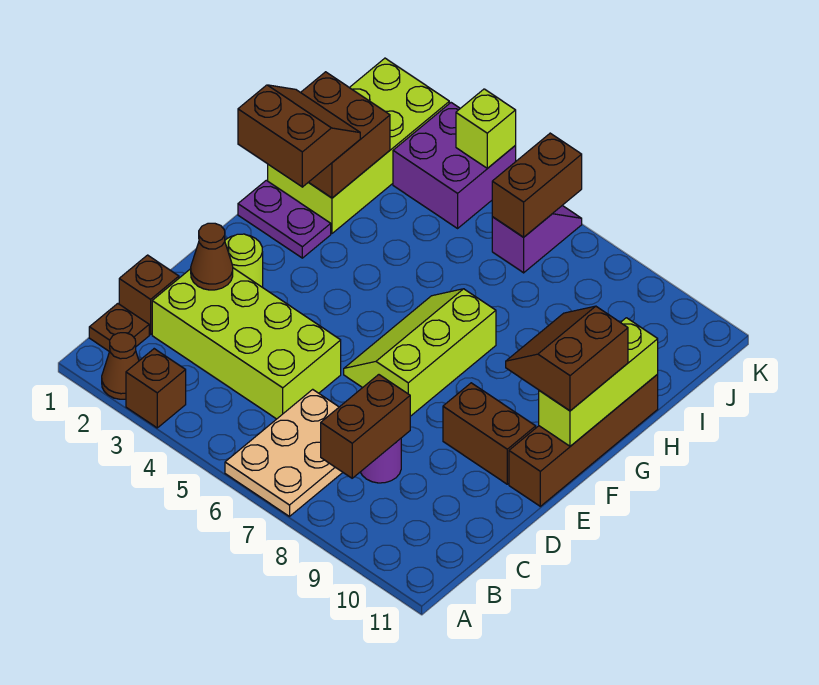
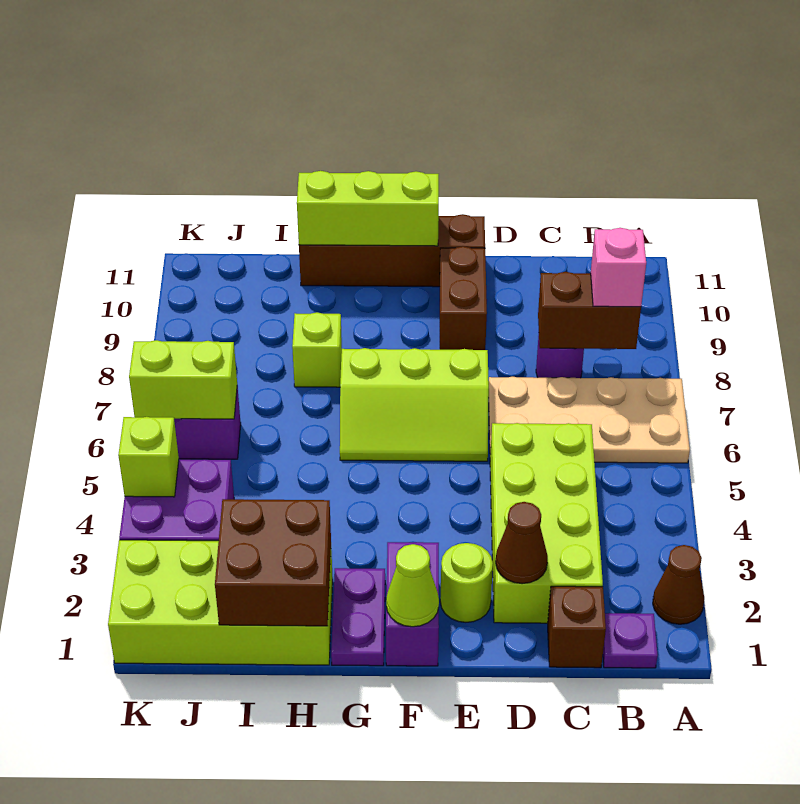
brown 1x1 brick [126,349,186,428] -> none
tan 2x3 plate [225,389,343,516] -> tan 2x4 plate [488,377,690,463]
brown 1x1 plate [89,304,149,351] -> purple 1x1 plate [603,613,658,668]
none -> pink 1x1 brick [591,228,646,307]
none -> purple 1x2 brick [386,542,439,666]
none -> lime 1x1 cone [386,544,439,627]
brown 2x2 slope [506,306,628,411] -> none
brown 2x2 slope [238,85,360,187] -> none
none -> lime 1x1 brick [292,312,342,387]
brown 1x2 brick [492,133,582,237] -> lime 1x2 brick [129,340,237,419]

